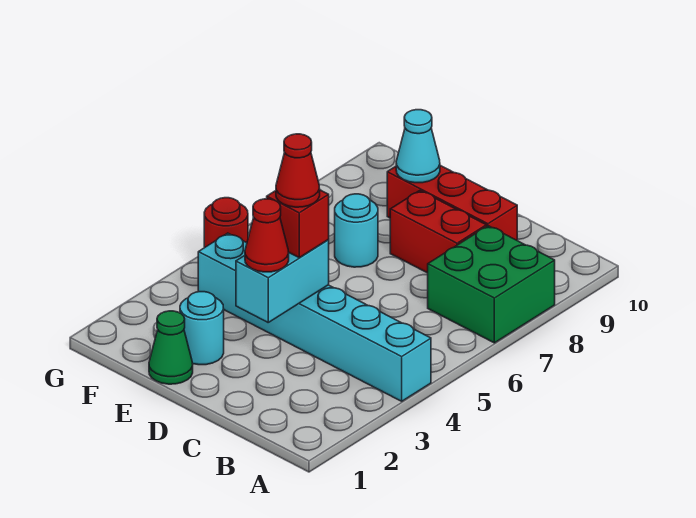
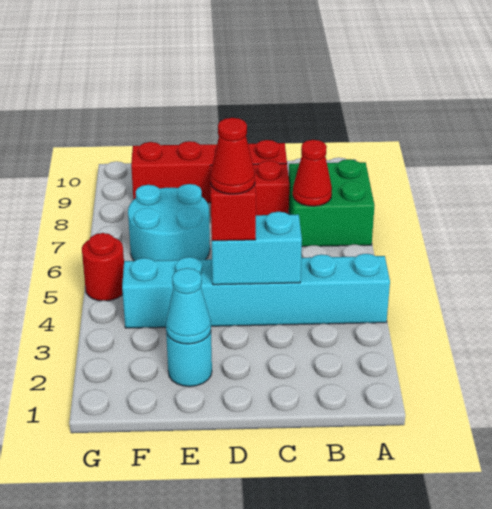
red 1x3 brick [387,165,517,240] -> red 1x4 brick [131,140,287,203]
cyan 1x2 brick [236,240,329,322] -> cyan 1x2 brick turned to [212,212,302,285]
red 1x1 cone [245,199,289,272] -> red 1x1 cone moved to [293,140,332,206]
green 1x1 cone [149,311,193,384] -> none
cyan 1x1 round brick [335,194,378,267] -> cyan 2x2 round brick [128,184,210,261]
cyan 1x1 cone [396,110,440,183] -> cyan 1x1 cone moved to [166,268,211,344]

